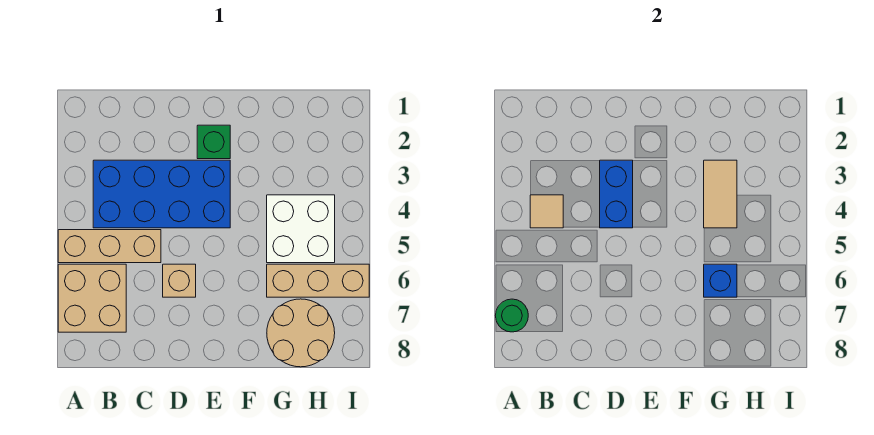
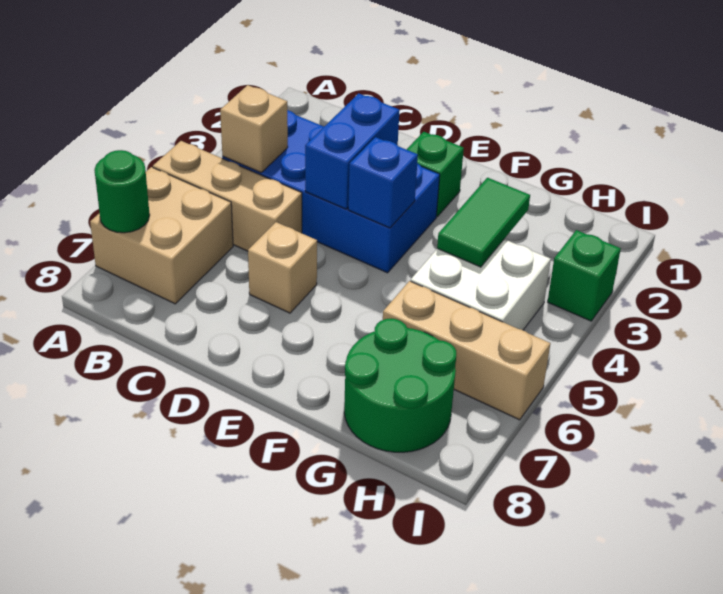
tan 1x1 tile [530,195,563,228] -> tan 1x1 brick [220,85,288,172]
tan 1x2 tile [704,160,737,228] -> green 1x2 tile [437,178,530,267]
blue 1x1 brick [704,264,737,297] -> blue 1x1 brick moved to [348,137,418,228]
tan 2x2 round brick [267,299,335,367] -> green 2x2 round brick [344,319,456,452]
none -> green 1x1 brick [548,230,621,321]

